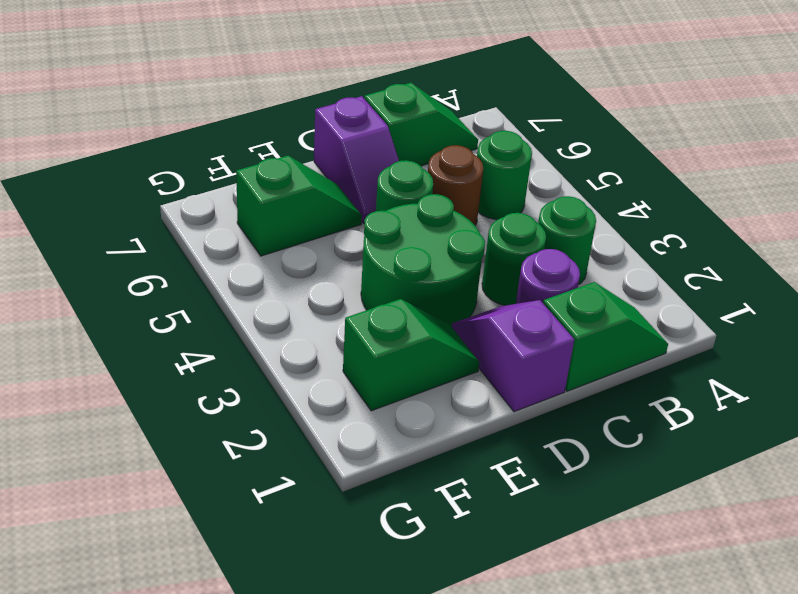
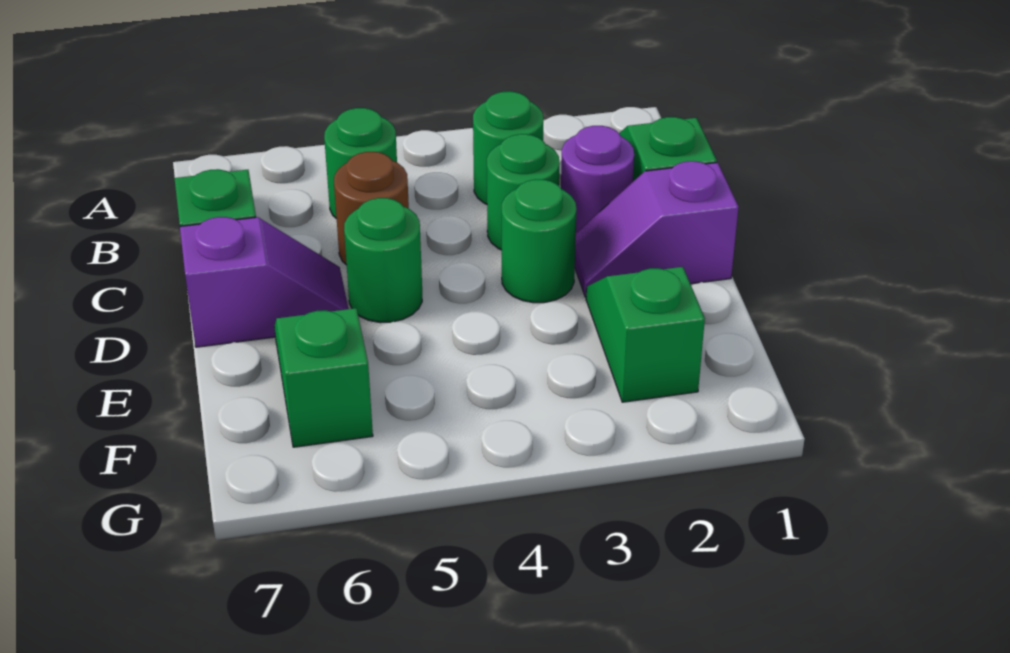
green 2x2 round brick [361,194,485,327] -> green 1x1 round brick [502,179,576,303]

